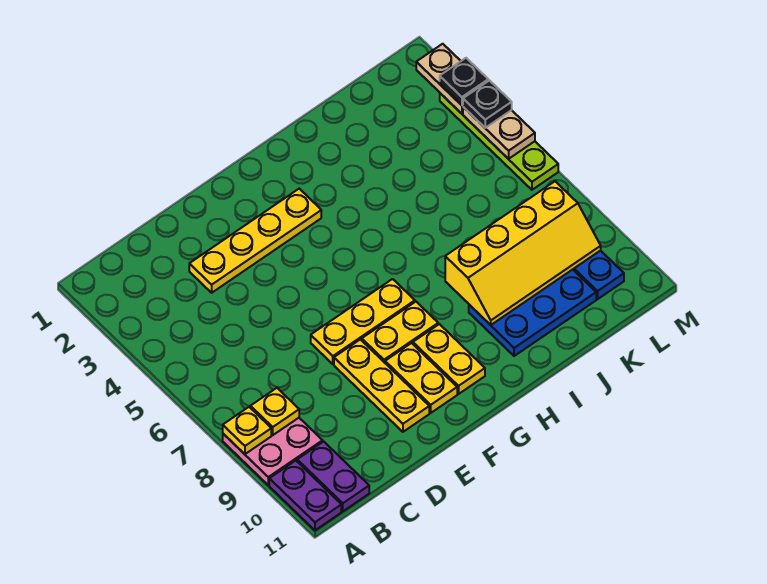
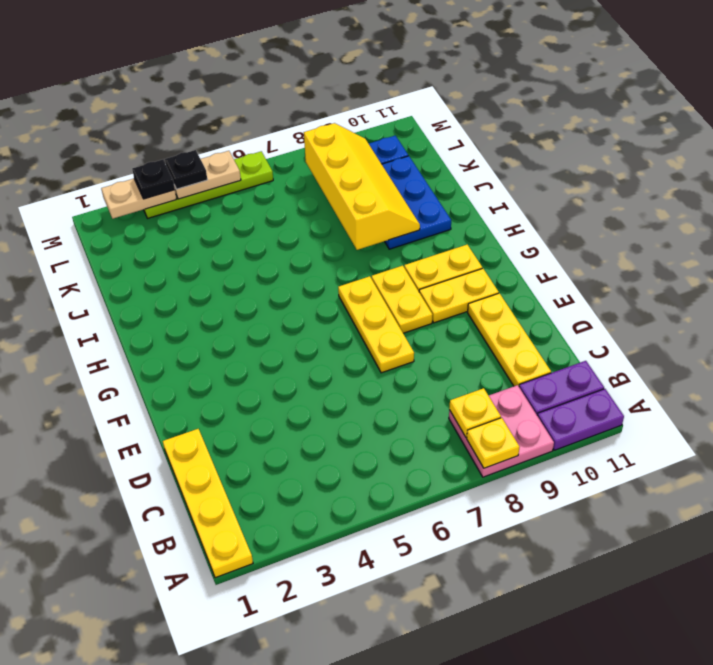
yellow 1x4 plate [189,189,321,293] -> yellow 1x4 plate moved to [163,429,253,578]
yellow 1x3 plate [334,339,429,432] -> yellow 1x3 plate turned to [468,293,551,386]

